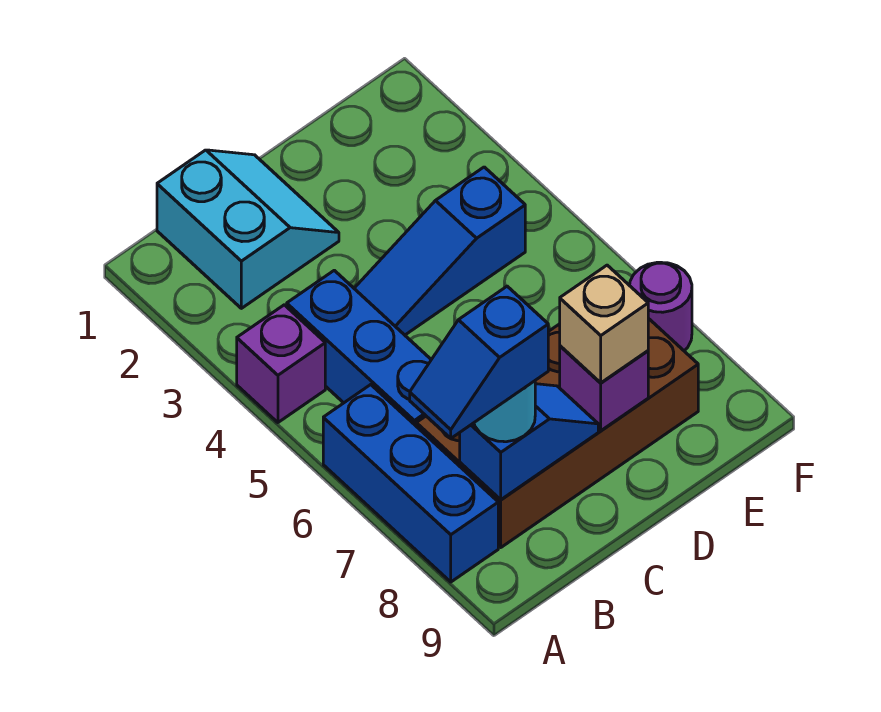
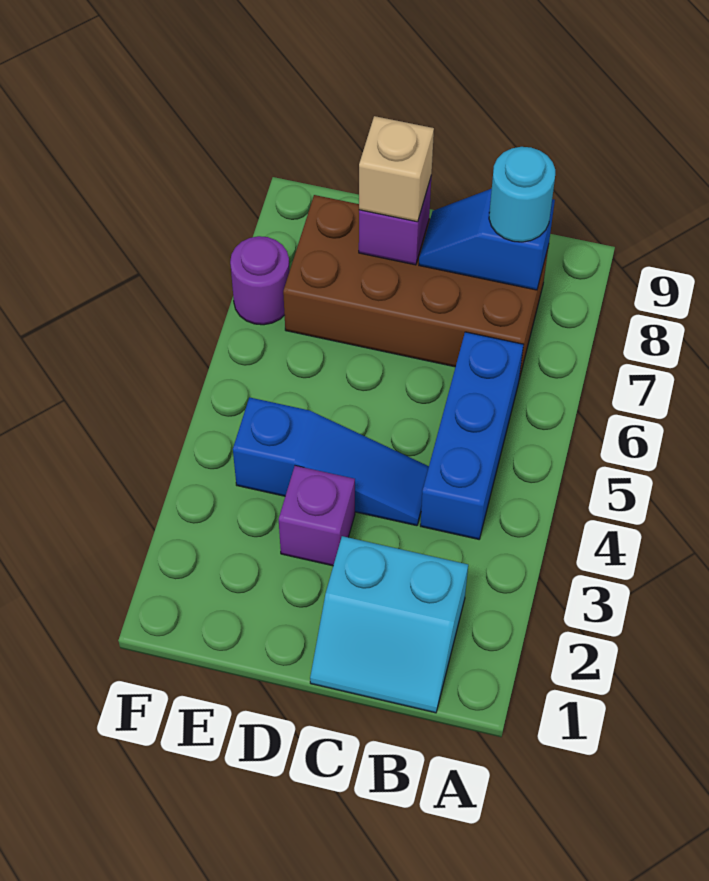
purple 1x1 brick [237,305,325,423] -> purple 1x1 brick moved to [279,466,355,566]
blue 1x3 brick [323,385,498,582] -> none
blue 1x2 slope [410,286,548,438] -> none
cyan 2x2 slope [157,150,339,308] -> cyan 2x2 slope turned to [310,536,468,713]

